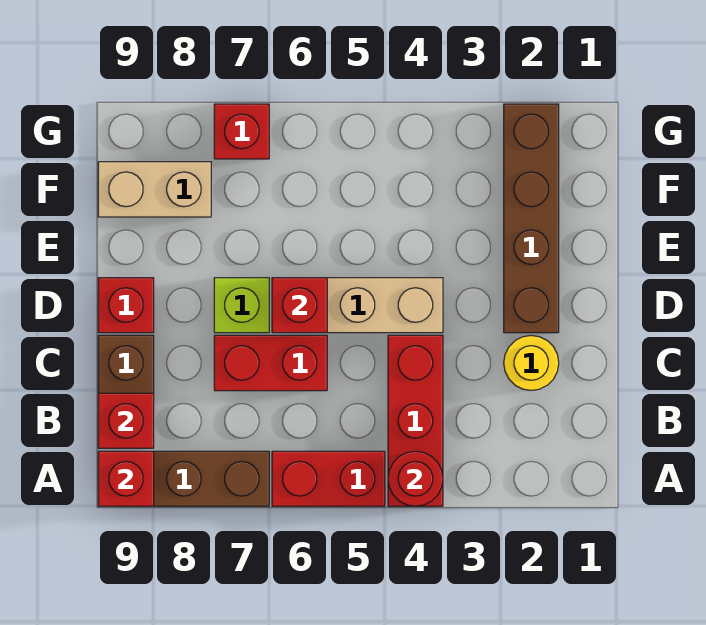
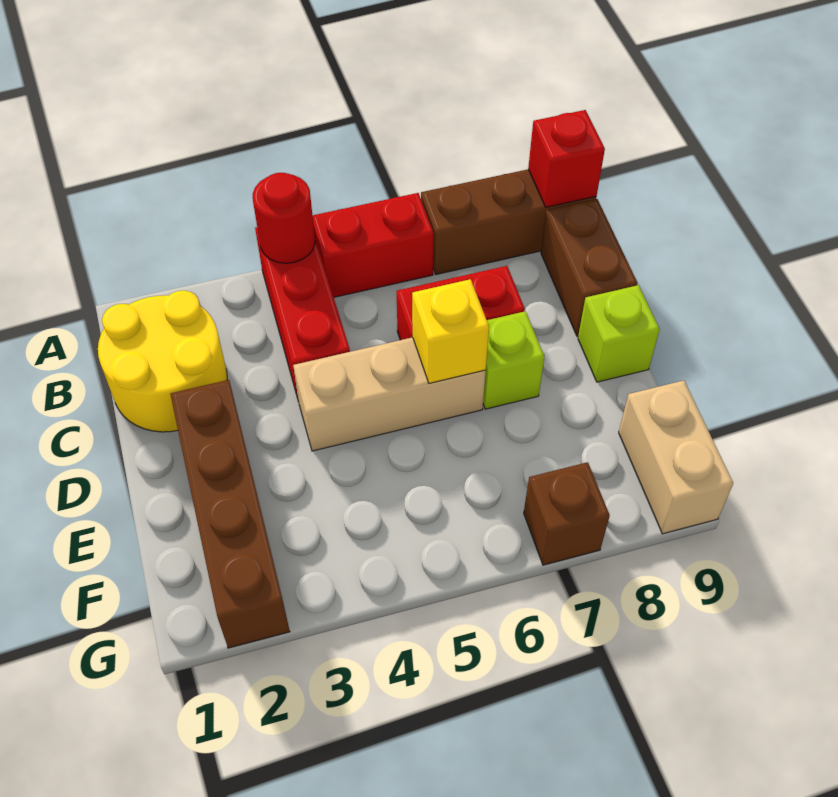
red 1x1 brick [98,393,154,448] -> none
yellow 1x1 round brick [504,335,559,391] -> yellow 2x2 round brick [98,290,227,432]
red 1x1 brick [272,278,327,333] -> yellow 1x1 brick [412,279,489,383]
red 1x1 brick [98,278,154,333] -> lime 1x1 brick [578,285,660,382]
tan 1x2 brick [98,162,211,217] -> tan 1x2 brick turned to [619,380,733,534]
red 1x1 brick [214,104,269,159] -> brown 1x1 brick [524,462,610,565]

